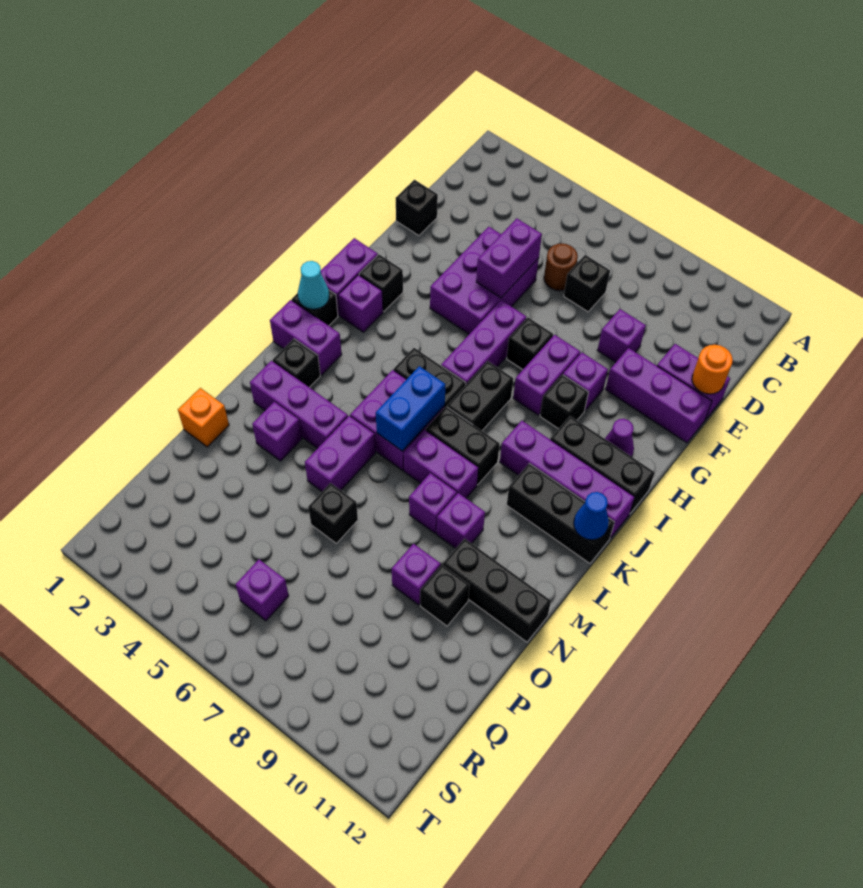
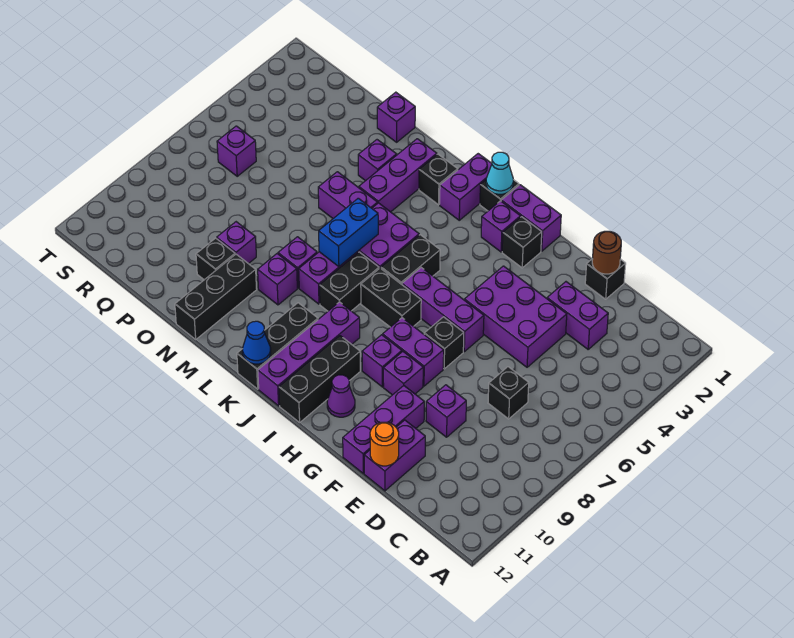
brown 1x1 round brick [544,243,578,291] -> brown 1x1 round brick moved to [592,231,621,274]
purple 1x2 brick [476,218,542,298] -> purple 1x2 brick moved to [547,282,608,349]
black 1x1 brick [540,375,588,429] -> purple 1x1 brick [362,335,402,387]
blue 1x2 brick [376,366,445,451] -> blue 1x2 brick turned to [319,198,378,267]
orange 1x1 brick [178,388,229,447] -> purple 1x1 brick [377,92,415,142]
black 1x1 brick [308,483,358,543] -> none

